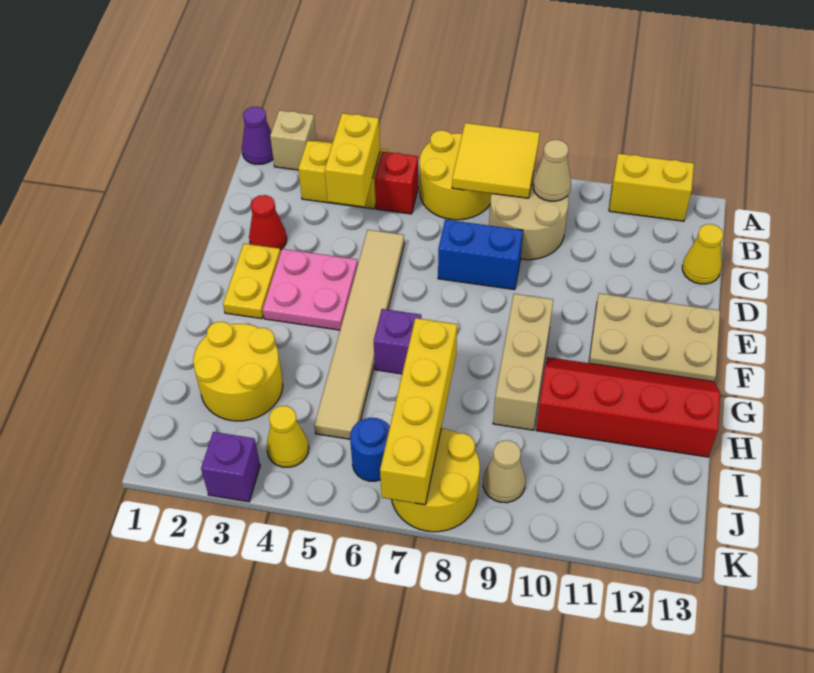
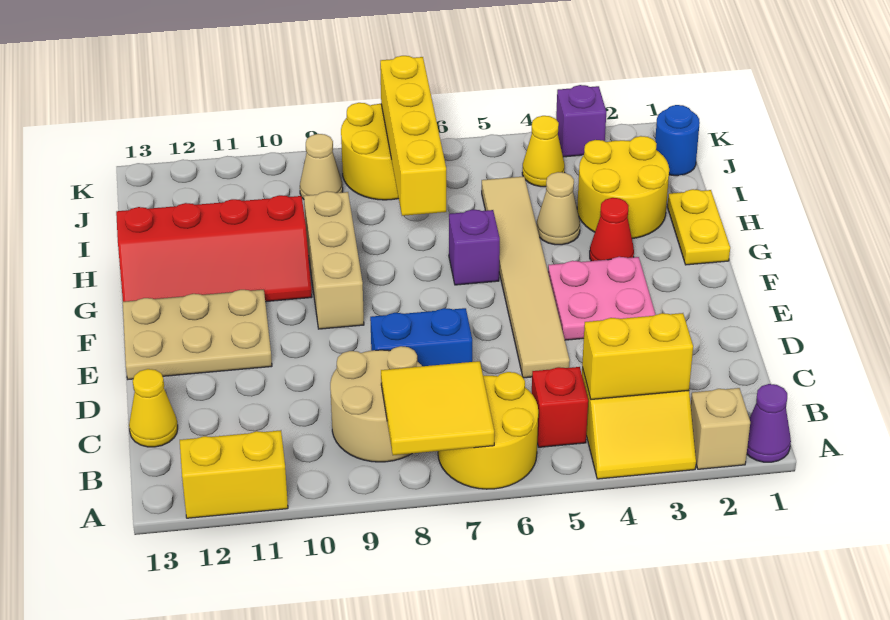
yellow 1x2 brick [325,113,380,207] -> yellow 1x2 brick turned to [582,313,693,399]
tan 1x1 cone [533,140,571,201] -> tan 1x1 cone moved to [537,172,580,245]
red 1x1 cone [249,195,287,250] -> red 1x1 cone moved to [590,198,634,261]
yellow 1x2 plate [223,244,281,319] -> yellow 1x2 plate moved to [667,189,730,265]
blue 1x1 round brick [350,418,390,481] -> blue 1x1 round brick moved to [655,105,700,176]

